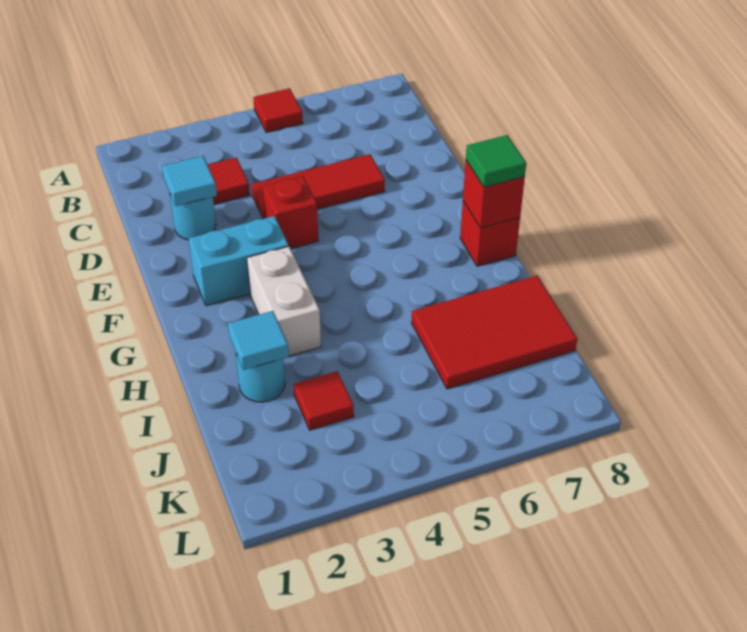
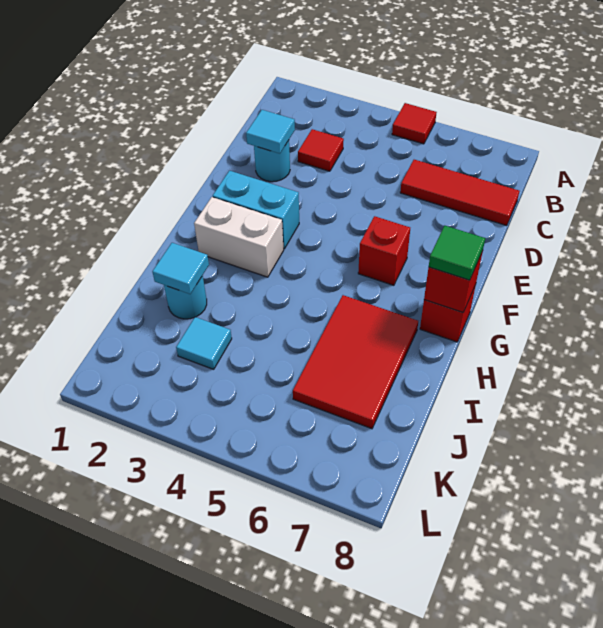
red 1x3 tile [251,154,385,219] -> red 1x3 tile moved to [400,160,519,226]
red 1x1 brick [263,176,318,249] -> red 1x1 brick moved to [358,216,410,285]
white 1x2 brick [247,246,321,356] -> white 1x2 brick turned to [194,197,284,277]
red 2x3 tile [412,276,577,389] -> red 2x3 tile turned to [293,295,418,429]
red 1x1 tile [294,371,354,430] -> cyan 1x1 tile [176,317,232,369]

